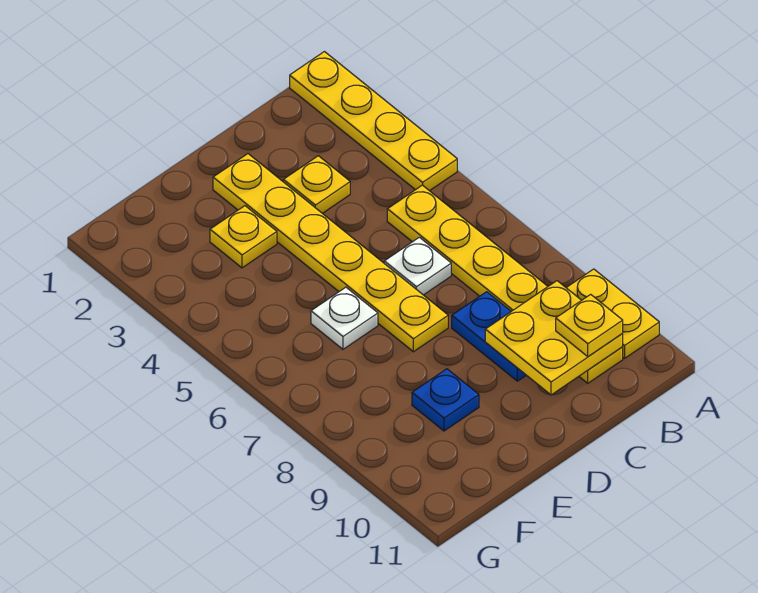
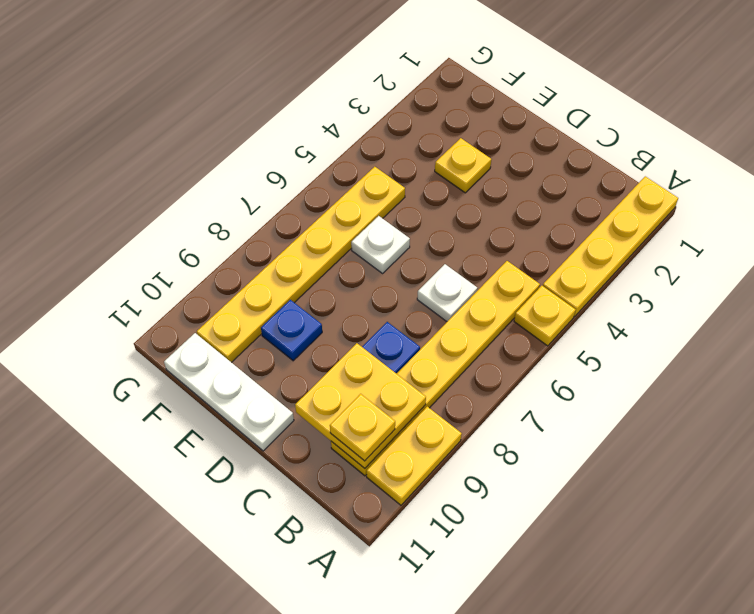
yellow 1x1 plate [283,156,350,213] -> yellow 1x1 plate moved to [514,286,576,346]
yellow 1x6 plate [213,154,448,352] -> yellow 1x6 plate moved to [197,167,405,362]
none -> white 1x3 plate [164,333,294,451]

